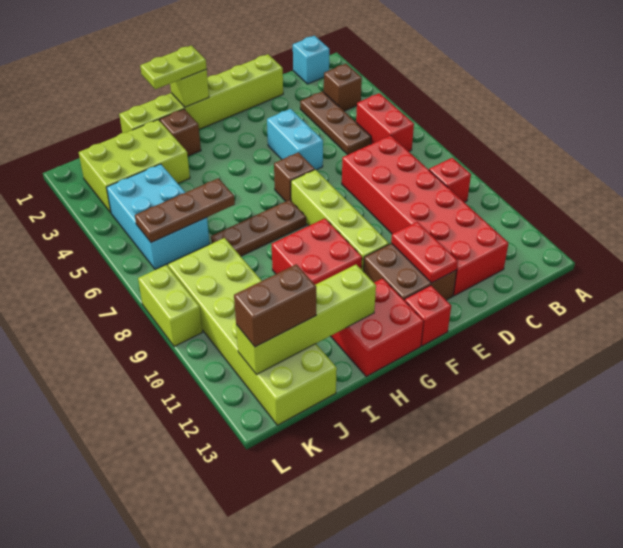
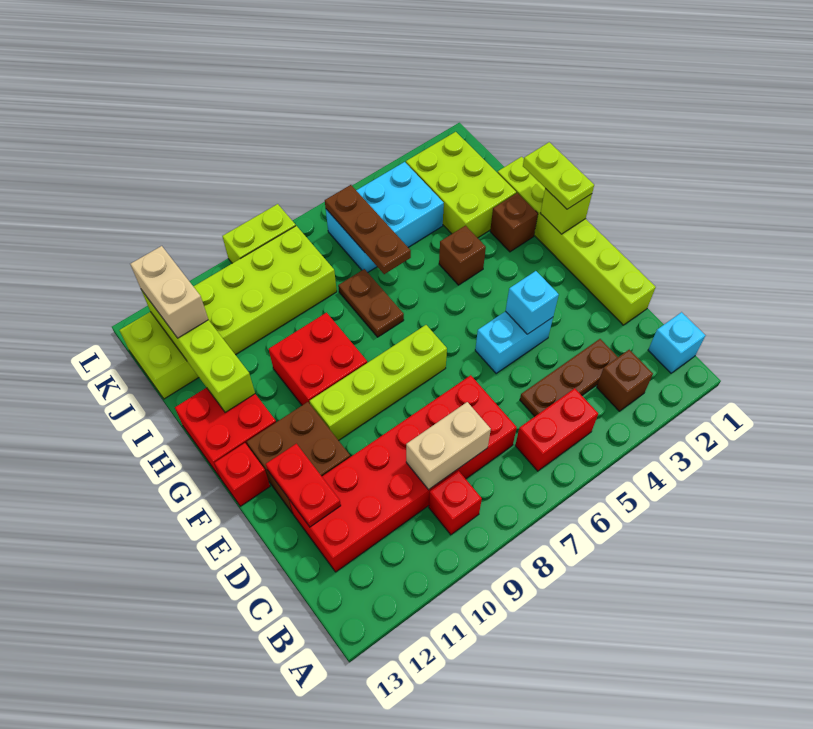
none -> tan 1x2 brick [406,402,491,490]
none -> cyan 1x1 brick [506,271,559,334]
red 1x2 plate [391,222,458,283] -> red 1x2 plate turned to [266,444,341,527]
brown 1x1 brick [274,152,315,201] -> brown 1x1 brick moved to [439,225,486,285]
brown 1x3 plate [211,200,306,256] -> brown 1x2 plate [338,269,404,337]
brown 1x2 brick [234,264,316,347] -> tan 1x2 brick [131,246,208,338]

